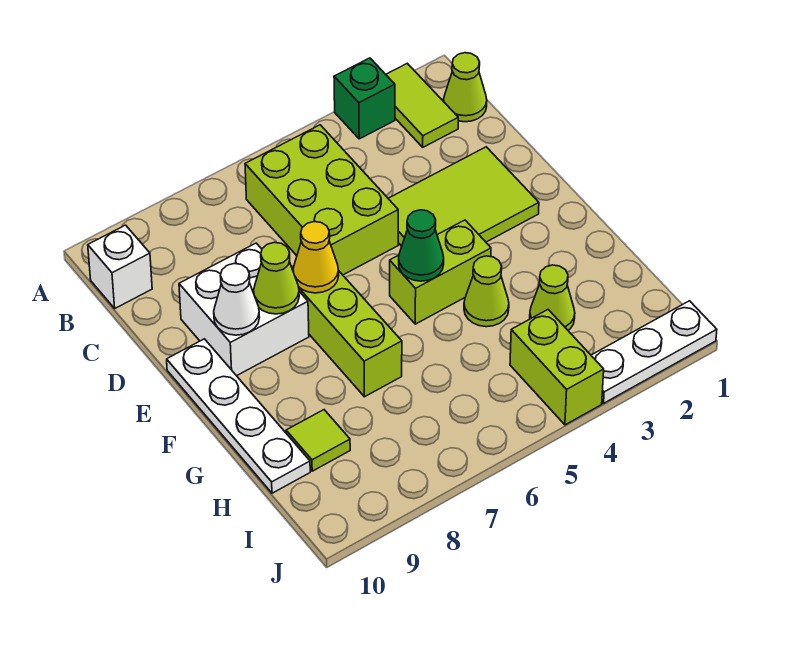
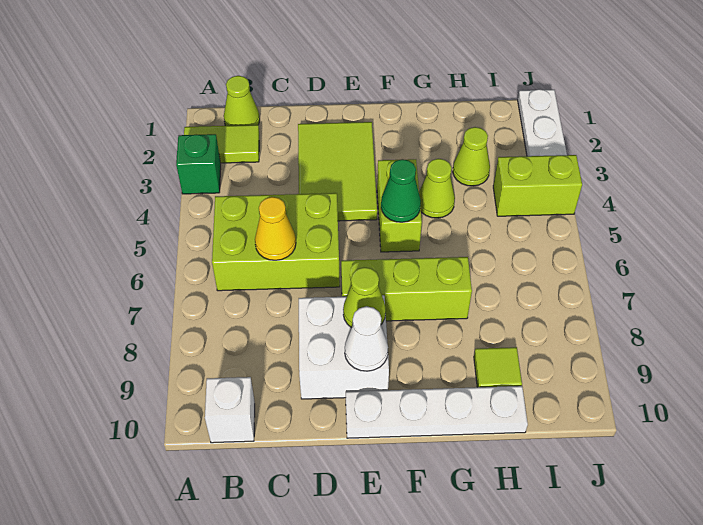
yellow 1x1 cone [293,222,339,293] -> yellow 1x1 cone moved to [255,197,296,260]

